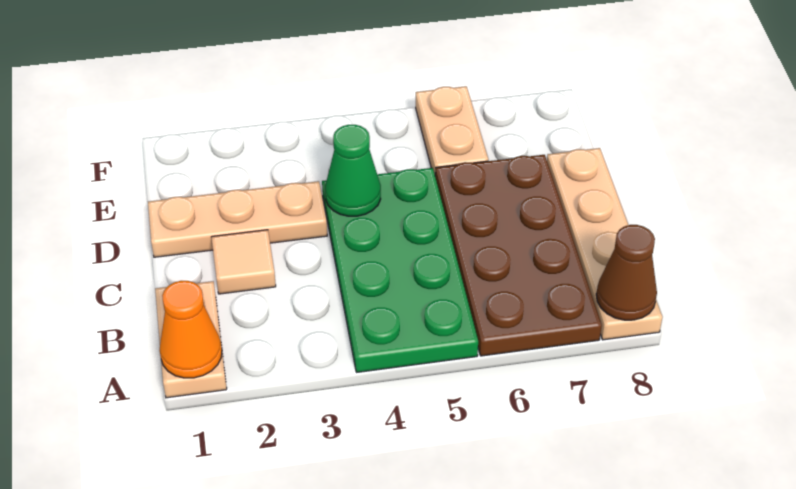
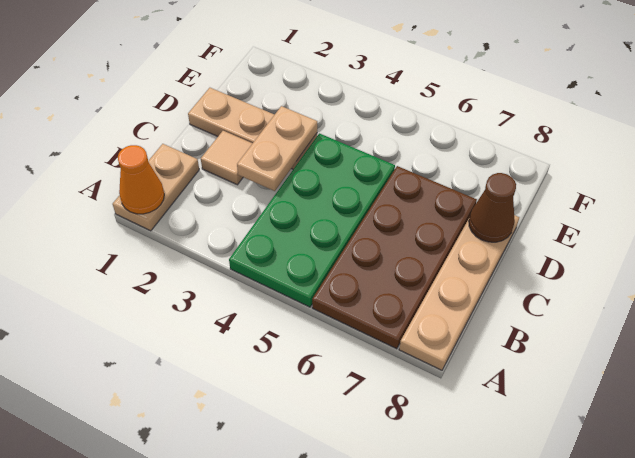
brown 1x1 cone [596,225,657,320] -> brown 1x1 cone moved to [469,173,516,242]
green 1x1 cone [325,125,381,216] -> none
tan 1x2 plate [416,86,488,174] -> tan 1x2 plate moved to [237,106,317,191]

